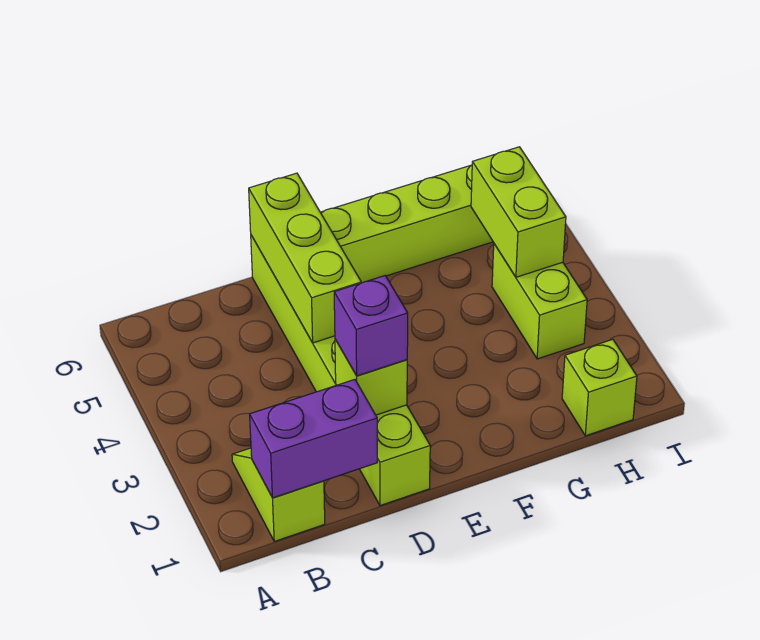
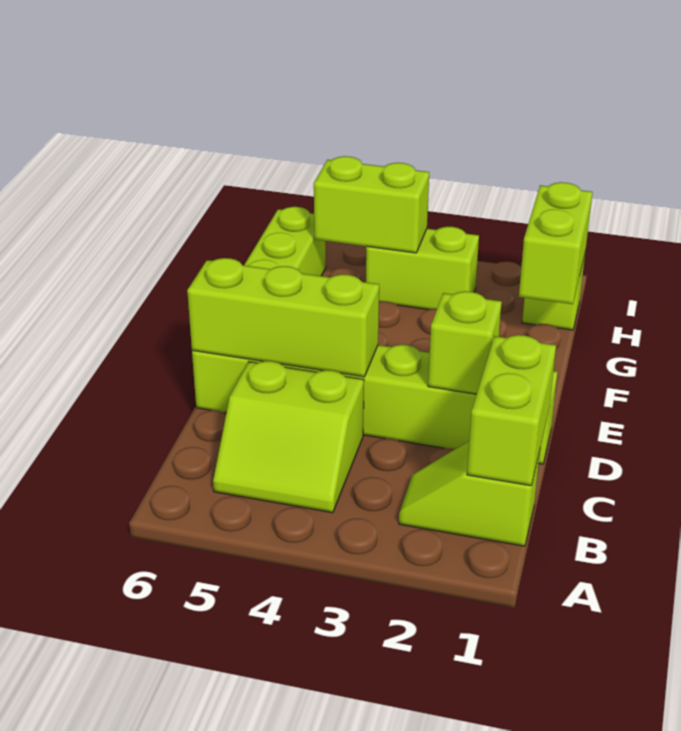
purple 1x2 brick [250,380,377,498] -> lime 1x2 brick [467,335,556,486]
none -> lime 2x2 slope [213,361,364,513]
purple 1x1 brick [334,276,408,376] -> none
none -> lime 1x2 brick [519,182,593,304]

